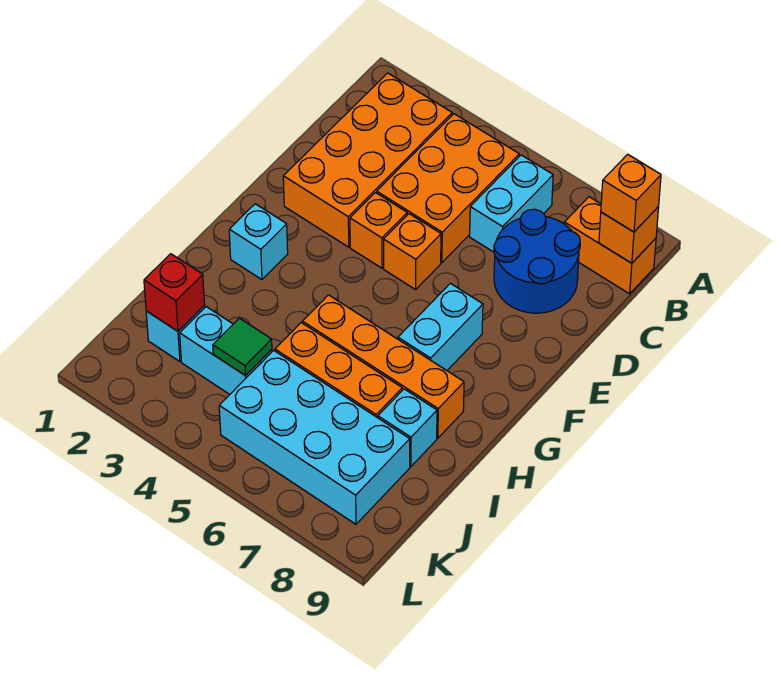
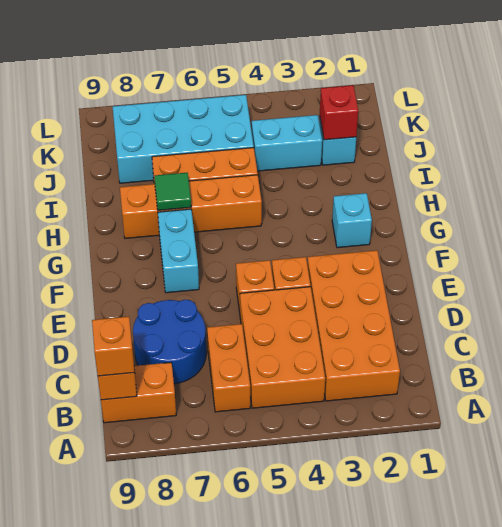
cyan 1x2 brick [470,155,553,252] -> orange 1x2 brick [207,324,250,412]
cyan 1x1 brick [378,389,437,467] -> none
green 1x1 tile [213,318,272,376] -> green 1x1 tile moved to [154,173,191,210]

